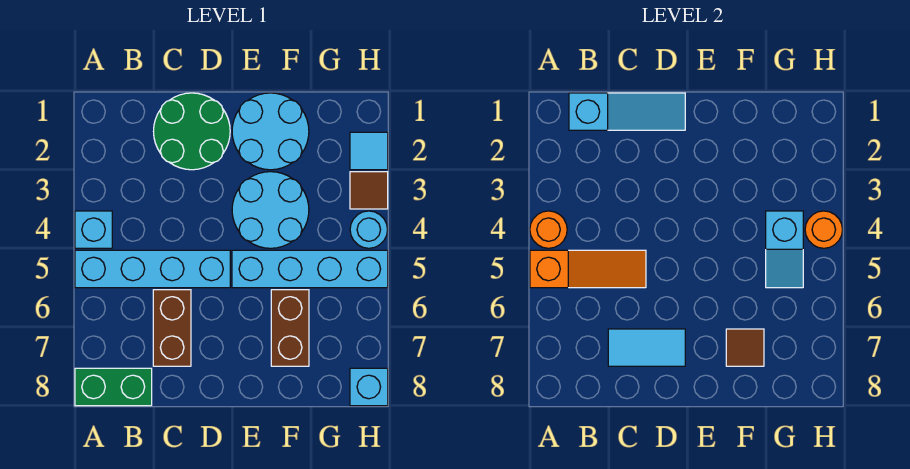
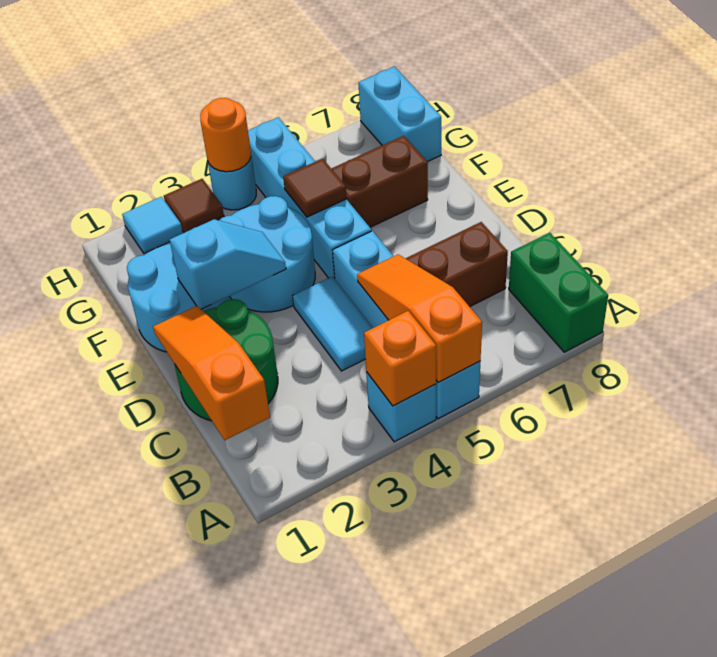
orange 1x1 round brick [530,211,567,248] -> orange 1x1 brick [364,311,436,406]
cyan 1x3 slope [569,93,685,130] -> orange 1x3 slope [153,306,270,440]
cyan 1x2 tile [608,329,685,366] -> cyan 1x2 tile moved to [293,276,373,371]
brown 1x1 tile [726,329,764,366] -> brown 1x1 tile moved to [283,159,347,217]
cyan 1x2 slope [766,211,803,288] -> cyan 1x2 slope moved to [170,219,286,309]
cyan 1x1 brick [350,368,388,406] -> cyan 1x2 brick [358,67,441,162]

